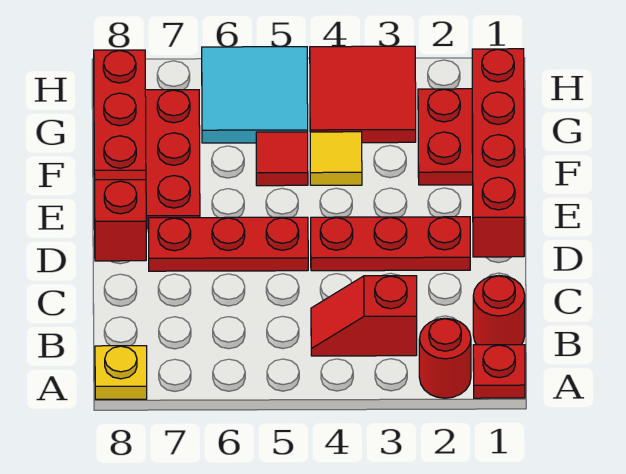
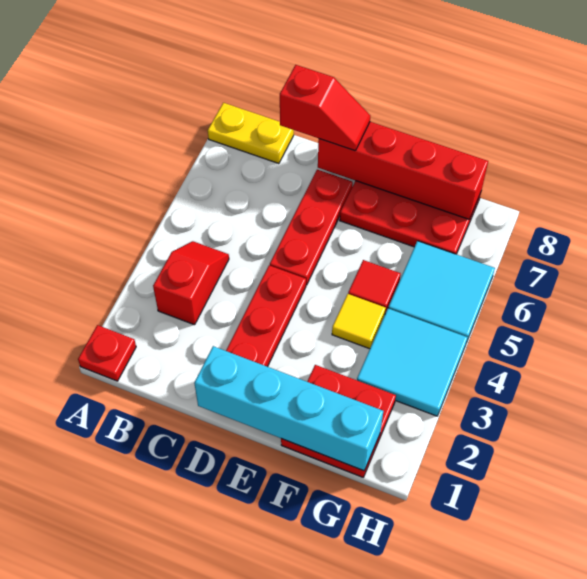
red 1x1 round brick [419,318,471,398] -> none
yellow 1x1 plate [95,346,147,399] -> yellow 1x2 plate [208,103,294,164]
red 1x1 round brick [473,275,525,345] -> none
red 1x4 brick [472,49,524,257] -> cyan 1x4 brick [194,346,383,471]
red 2x2 tile [310,46,416,143] -> cyan 2x2 tile [357,309,468,416]

